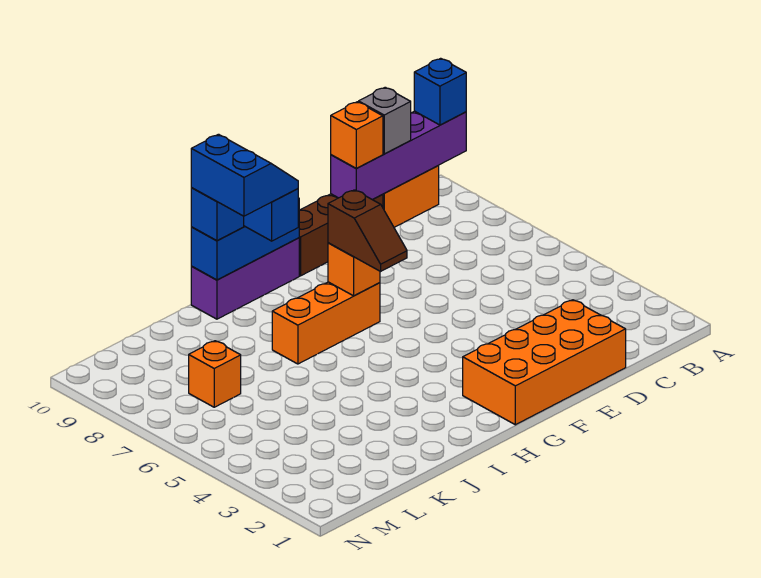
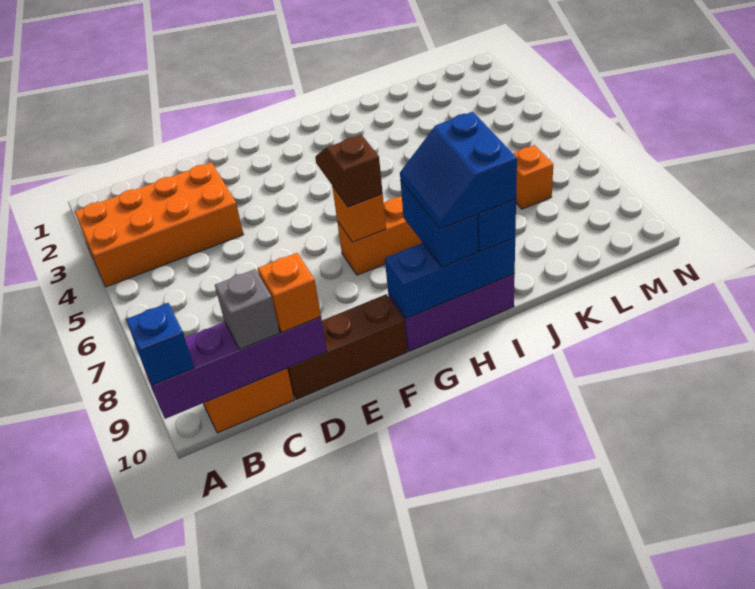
orange 2x4 brick [463,300,626,425] -> orange 2x4 brick moved to [75,162,244,287]

